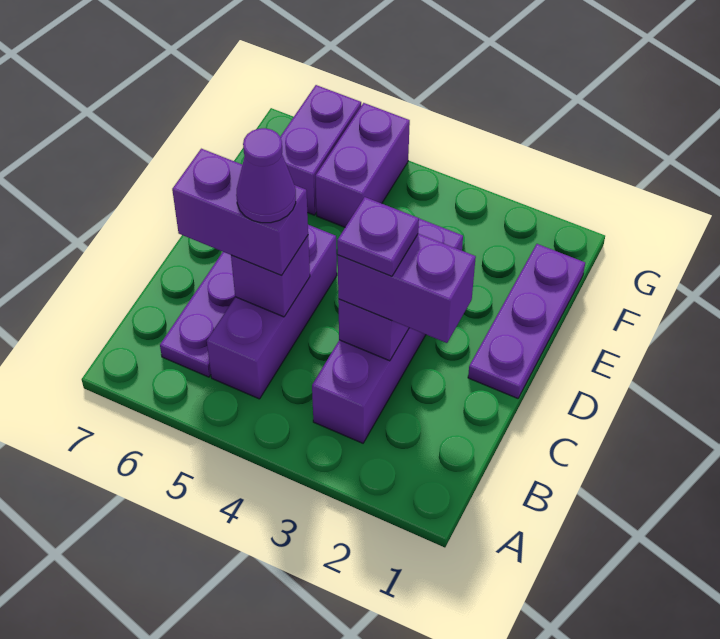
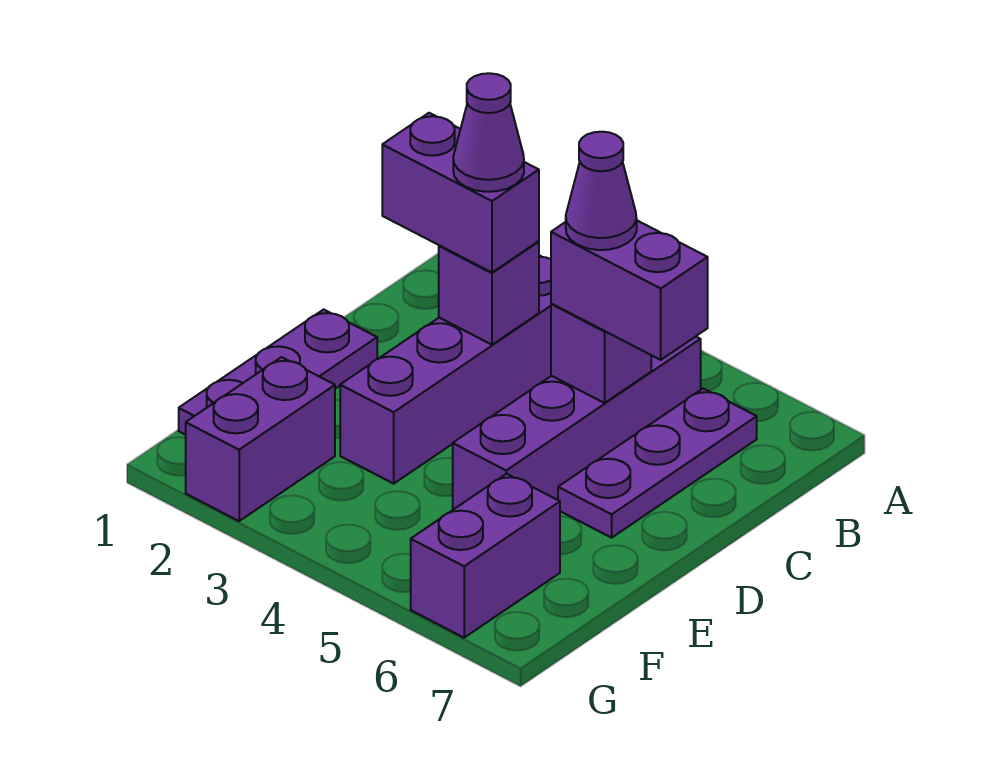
purple 1x3 brick [207,225,337,399] -> purple 1x4 brick [453,337,701,510]
purple 1x1 plate [337,197,419,276] -> purple 1x1 cone [453,73,524,192]
purple 1x2 brick [315,103,410,227] -> purple 1x2 brick moved to [186,357,335,521]

